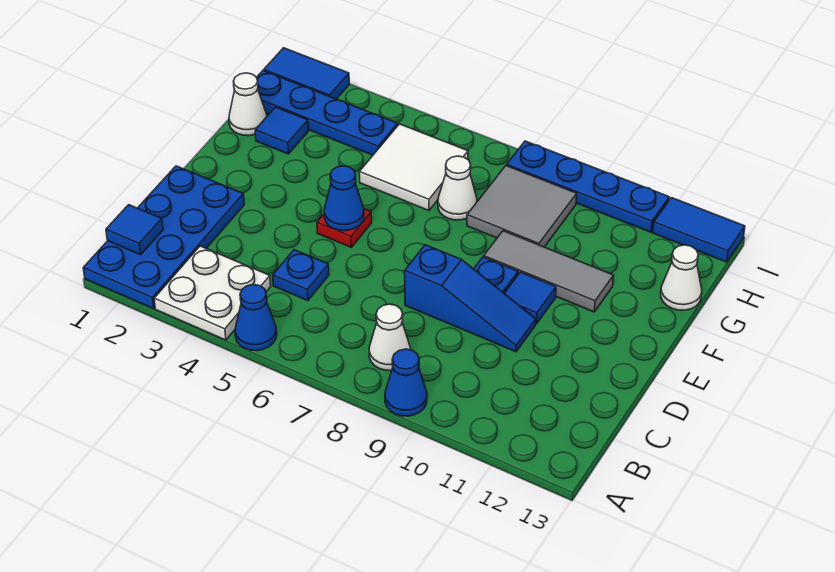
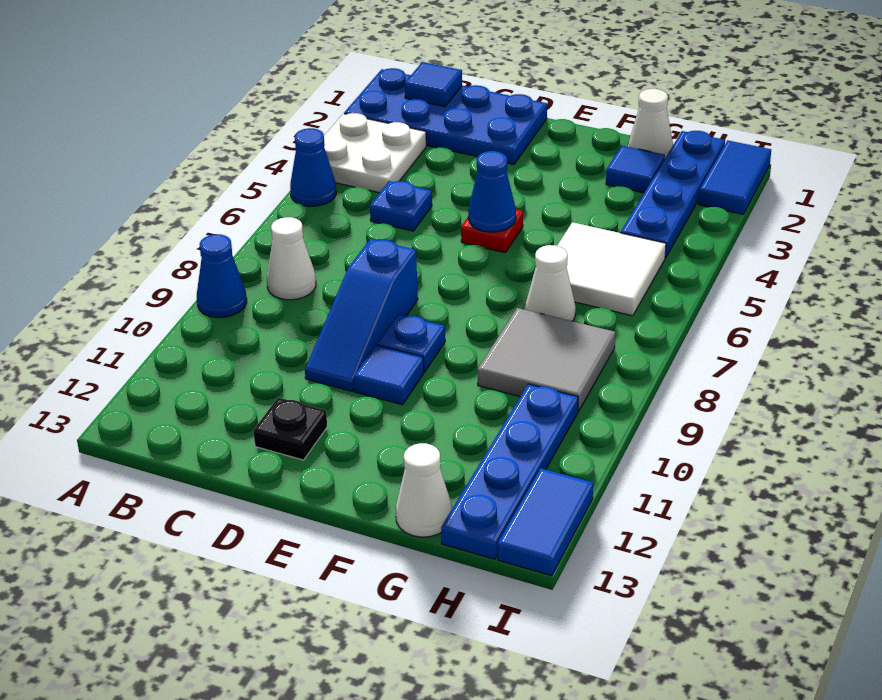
none -> black 1x1 plate [253,397,327,460]
grey 1x3 tile [484,231,614,312] -> none
blue 1x4 plate [507,141,669,232] -> blue 1x4 plate moved to [441,384,578,559]

